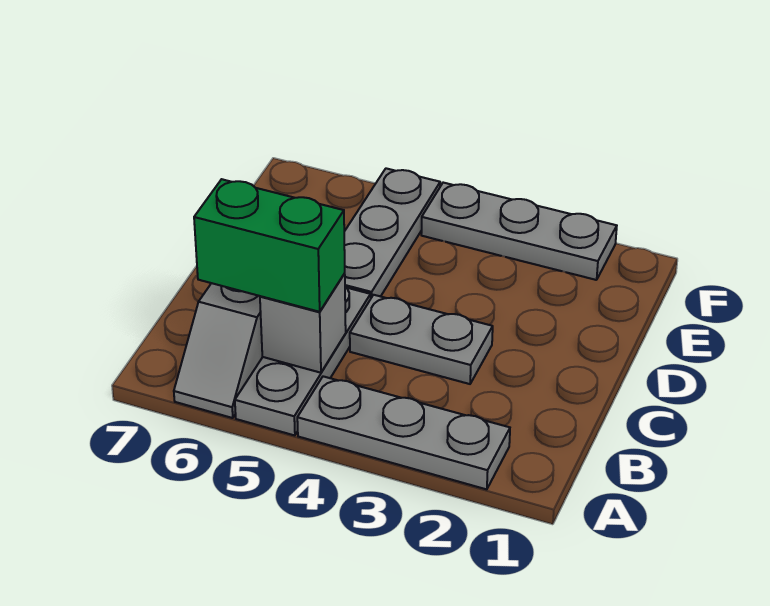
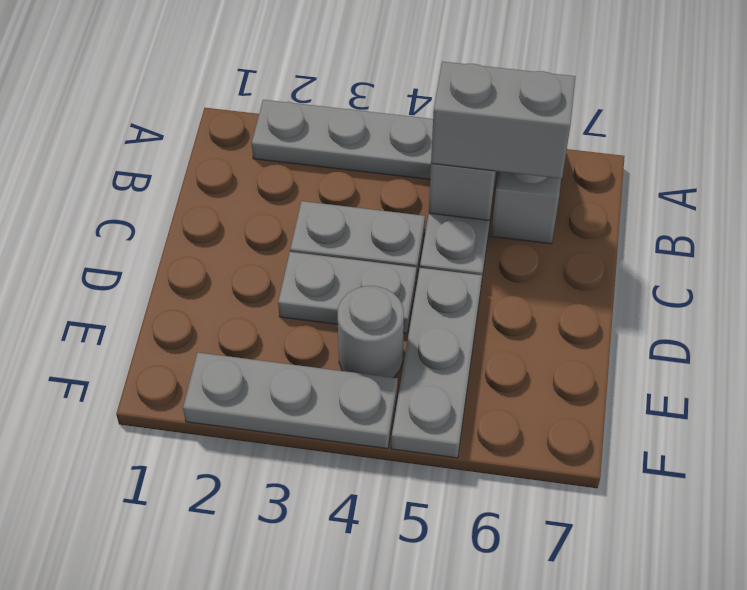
green 1x2 brick [194,179,345,312] -> grey 1x2 brick [431,61,576,179]
none -> grey 1x2 plate [278,252,416,333]
none -> grey 1x1 round brick [337,286,404,378]

